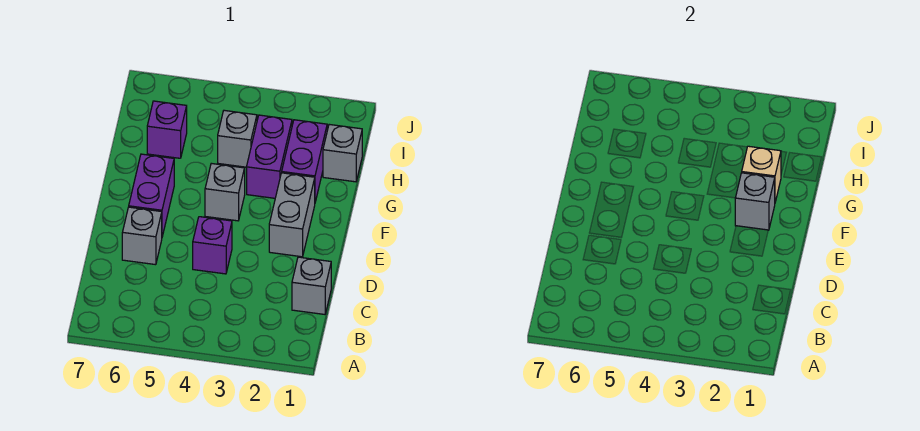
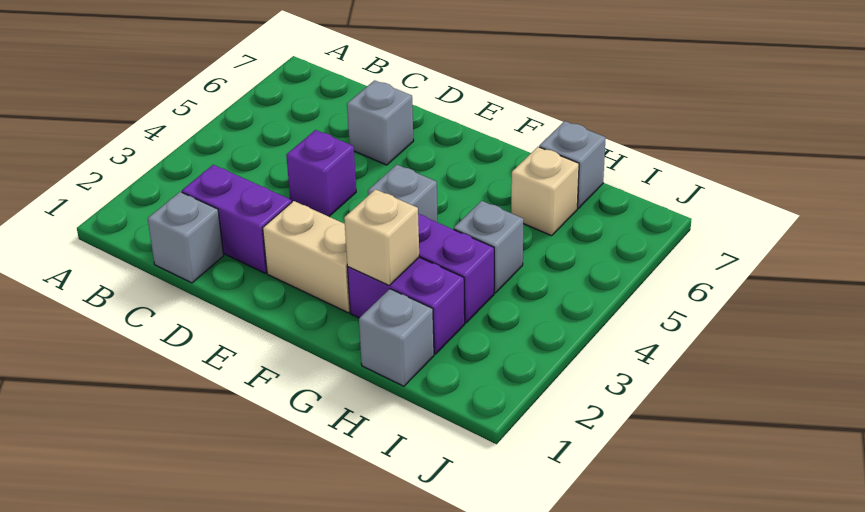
grey 1x2 brick [269,173,315,257] -> tan 1x2 brick [263,201,350,313]
purple 1x2 brick [129,154,174,237] -> purple 1x2 brick moved to [182,165,292,273]
grey 1x1 brick [735,173,775,230] -> grey 1x1 brick moved to [539,121,606,208]
purple 1x1 brick [147,101,187,158] -> tan 1x1 brick [511,147,579,236]

